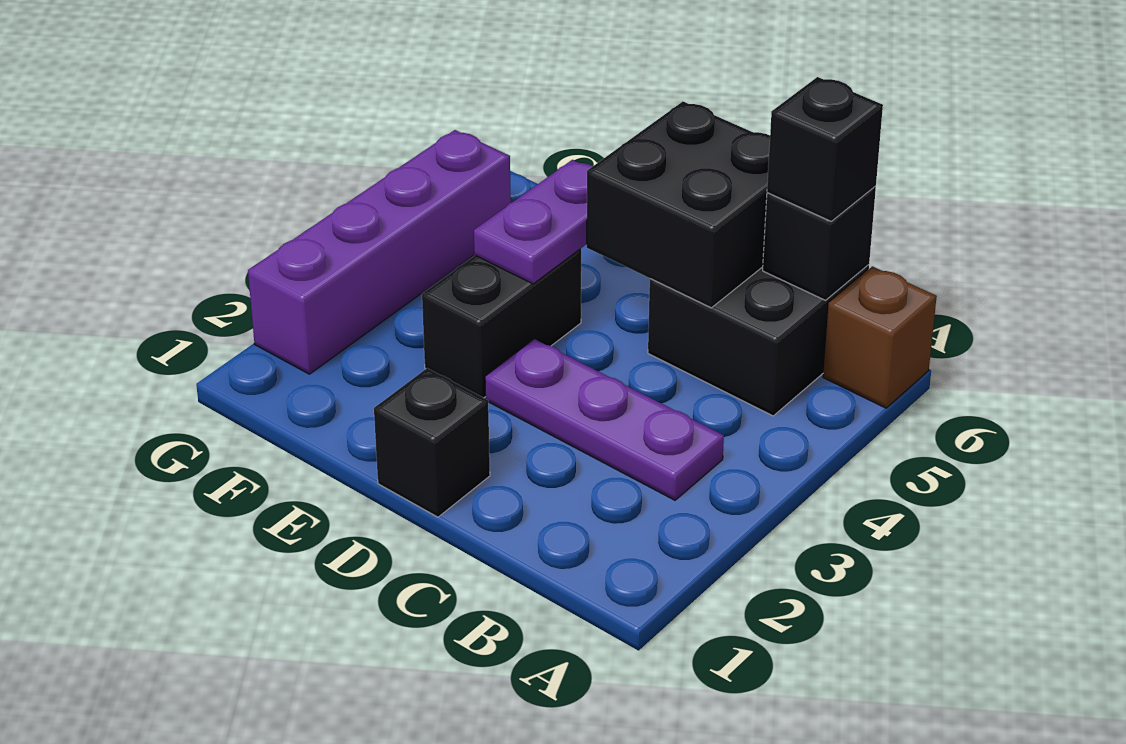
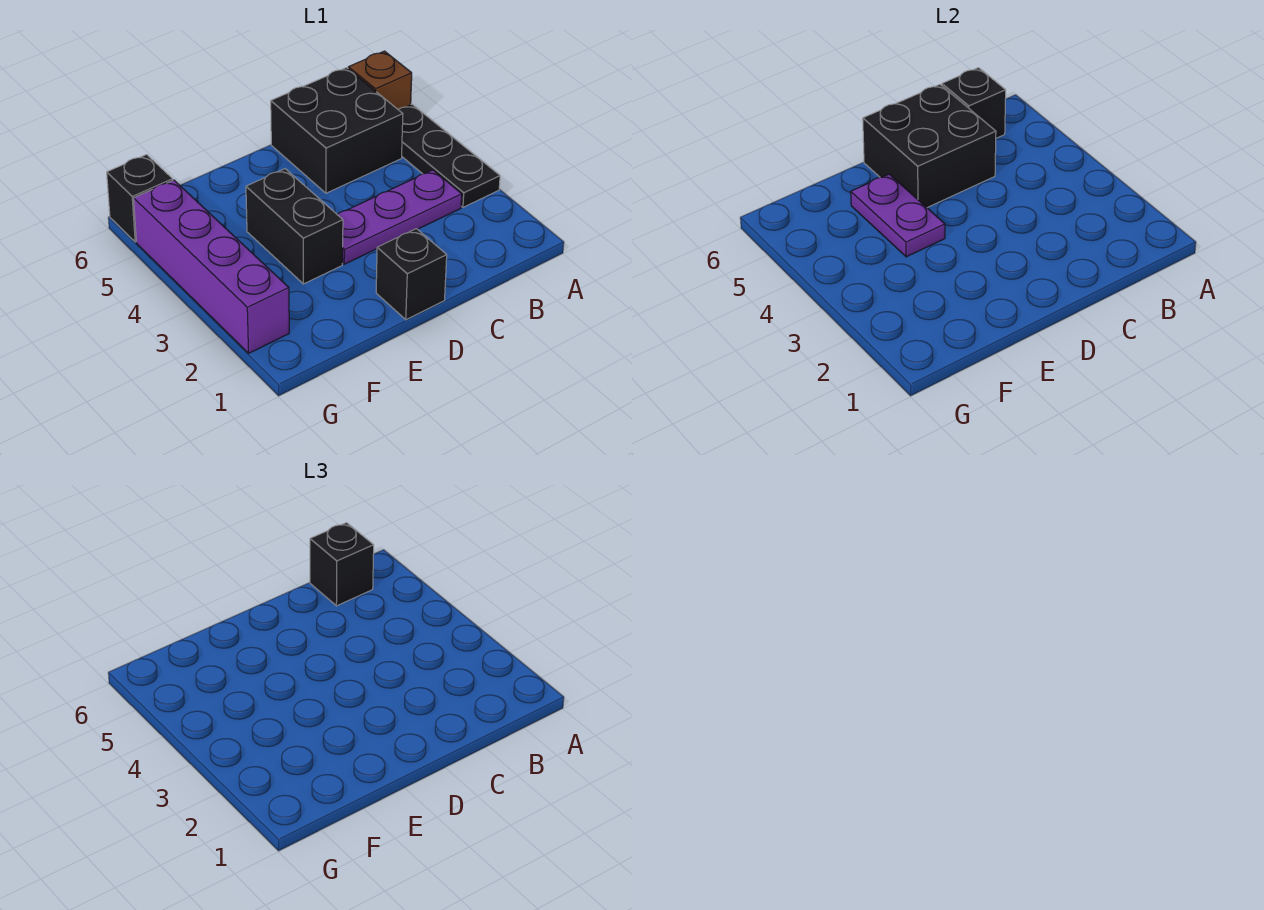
none -> black 1x3 plate [398,104,500,207]
none -> black 1x1 brick [107,155,173,242]

